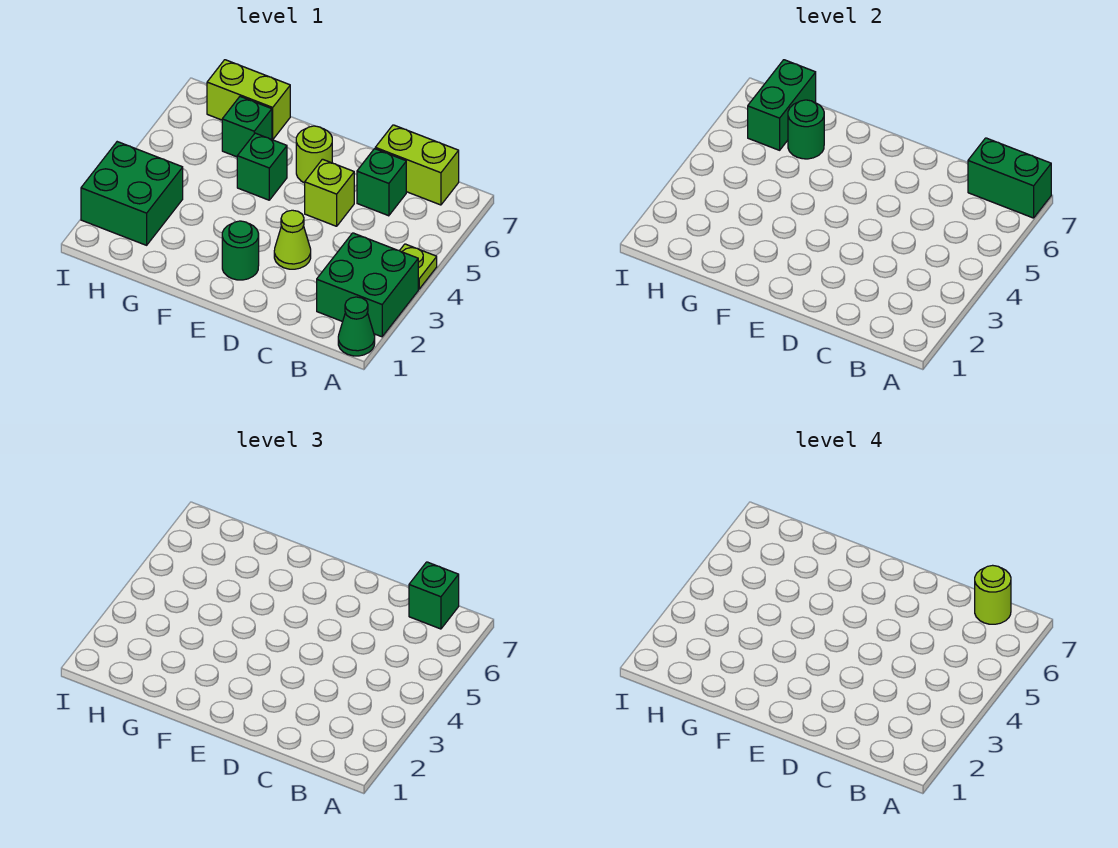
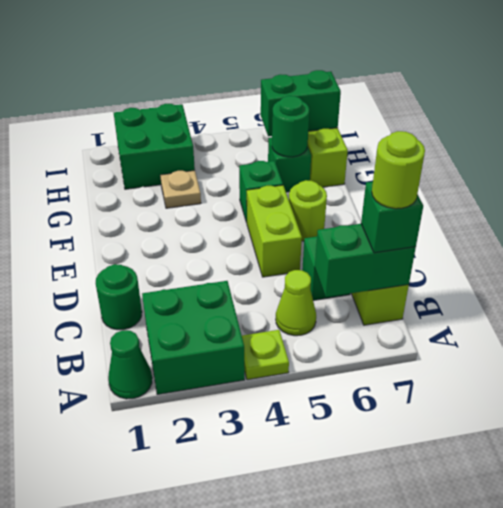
green 1x2 brick [968,138,1051,218] -> green 1x2 brick turned to [315,224,416,297]
lime 1x1 cone [274,210,311,269] -> lime 1x1 cone moved to [276,270,316,336]
lime 1x1 brick [305,159,354,226] -> lime 1x2 brick [247,185,302,277]
green 1x1 round brick [222,221,259,280] -> green 1x1 round brick moved to [96,264,142,330]
none -> tan 1x1 plate [160,170,201,208]

